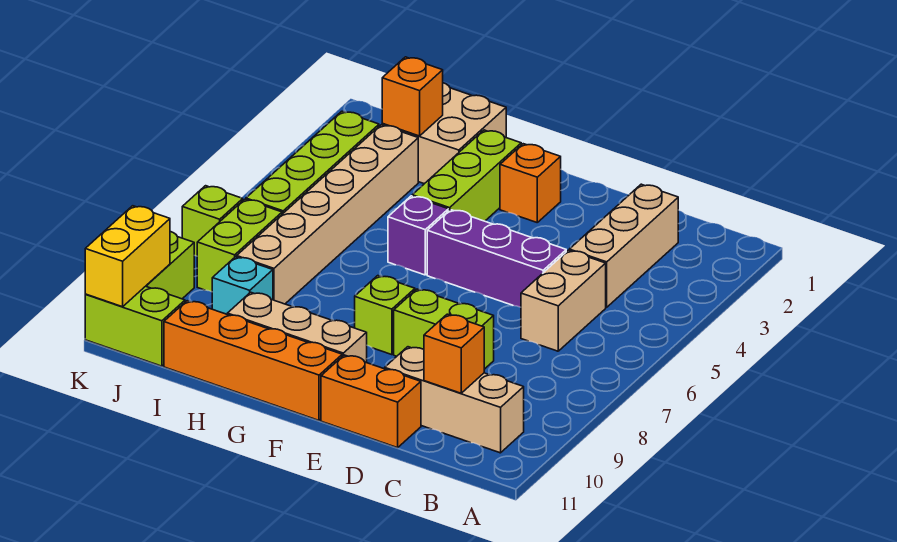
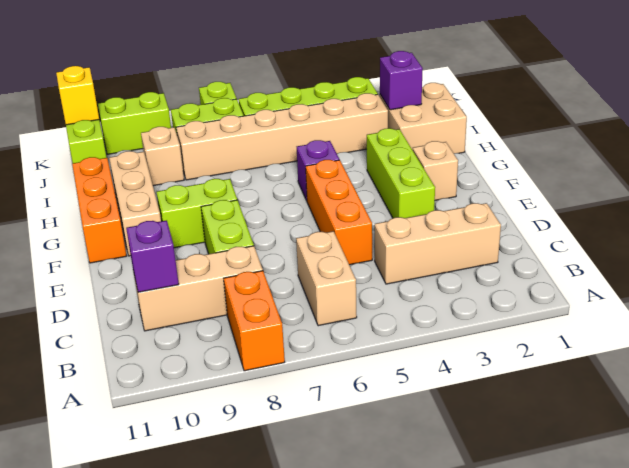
tan 1x3 brick [385,347,524,453] -> tan 1x3 brick turned to [134,246,263,331]
tan 1x2 brick [521,250,606,351] -> tan 1x2 brick turned to [296,231,357,326]
orange 1x1 brick [424,314,484,393] -> purple 1x1 brick [126,220,179,292]
purple 1x3 brick [427,210,566,307] -> orange 1x3 brick [306,160,372,265]
orange 1x2 brick [321,355,421,448] -> orange 1x2 brick moved to [224,271,285,371]
orange 1x1 brick [500,144,561,222] -> tan 1x1 brick [413,141,458,200]
lime 1x1 brick [355,276,415,355] -> lime 1x2 brick [157,179,237,248]
orange 1x4 brick [164,301,342,420] -> orange 1x3 brick [72,157,126,263]
lime 1x3 brick [412,130,521,221] -> lime 1x3 brick turned to [367,128,435,218]
orange 1x1 brick [382,57,443,136] -> purple 1x1 brick [380,51,423,110]
cyan 1x1 brick [212,257,273,314] -> tan 1x1 brick [141,127,184,186]
yellow 1x2 brick [85,206,170,307] -> yellow 1x1 brick [56,66,99,125]

